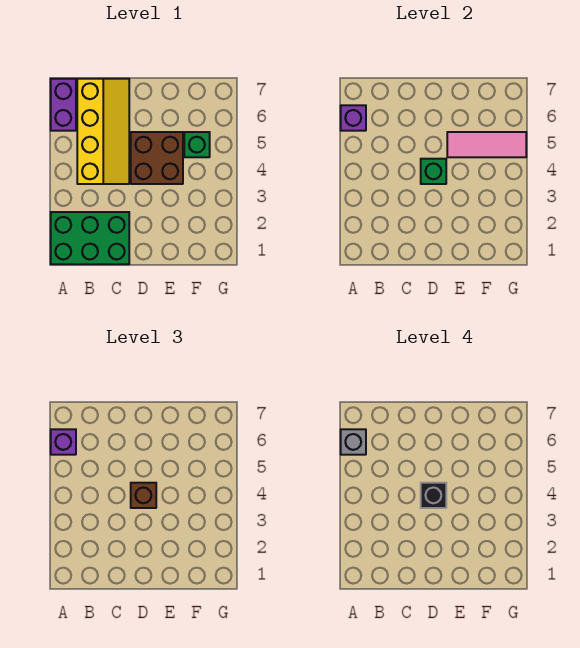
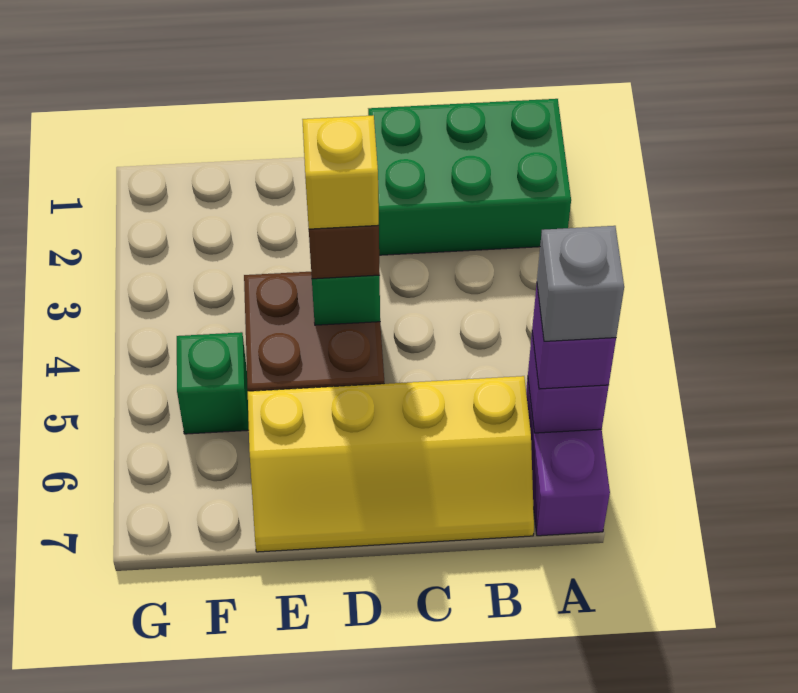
yellow 2x4 slope [77,79,129,184] -> yellow 2x4 slope turned to [248,376,534,552]
black 1x1 brick [421,483,446,508] -> yellow 1x1 brick [302,115,379,229]
pink 1x3 tile [447,132,526,157] -> none

